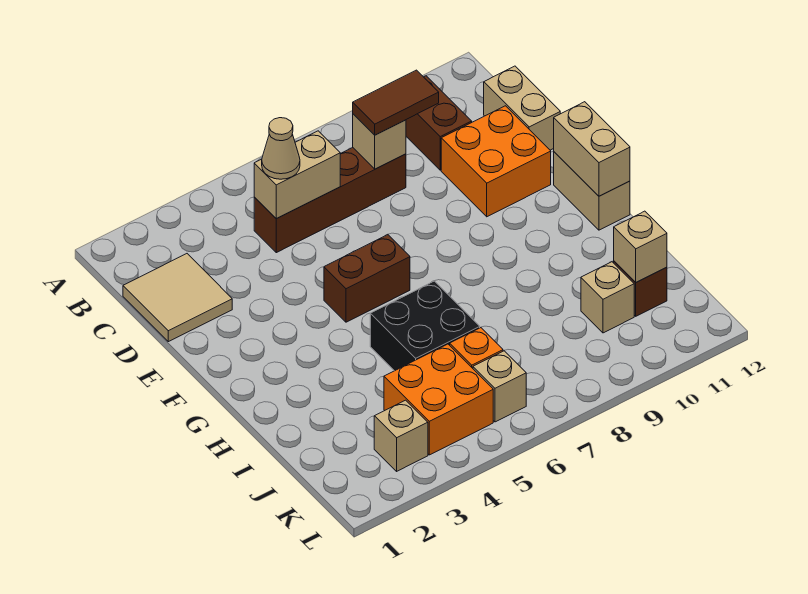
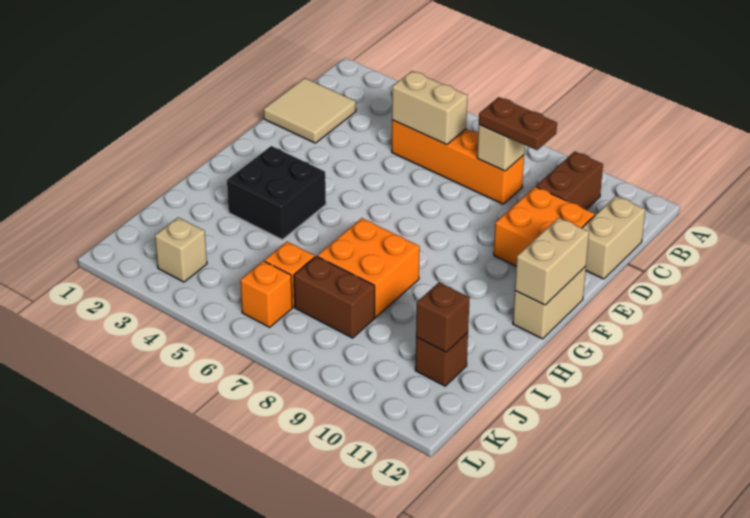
brown 1x4 brick [254,148,406,253] -> orange 1x4 brick [392,120,524,204]
tan 1x1 cone [262,118,300,179] -> none
brown 1x2 tile [353,70,439,135] -> brown 1x2 plate [479,97,557,150]
brown 1x2 brick [324,235,410,322] -> brown 1x2 brick moved to [294,256,375,338]
black 2x2 brick [370,281,480,371] -> black 2x2 brick moved to [227,146,326,240]
orange 2x2 brick [384,344,493,455] -> orange 2x2 brick moved to [317,218,420,318]
tan 1x1 brick [581,262,634,333] -> none
tan 1x1 brick [614,211,667,282] -> brown 1x1 brick [416,283,470,352]
tan 1x1 brick [473,351,526,422] -> orange 1x1 brick [240,261,292,327]

